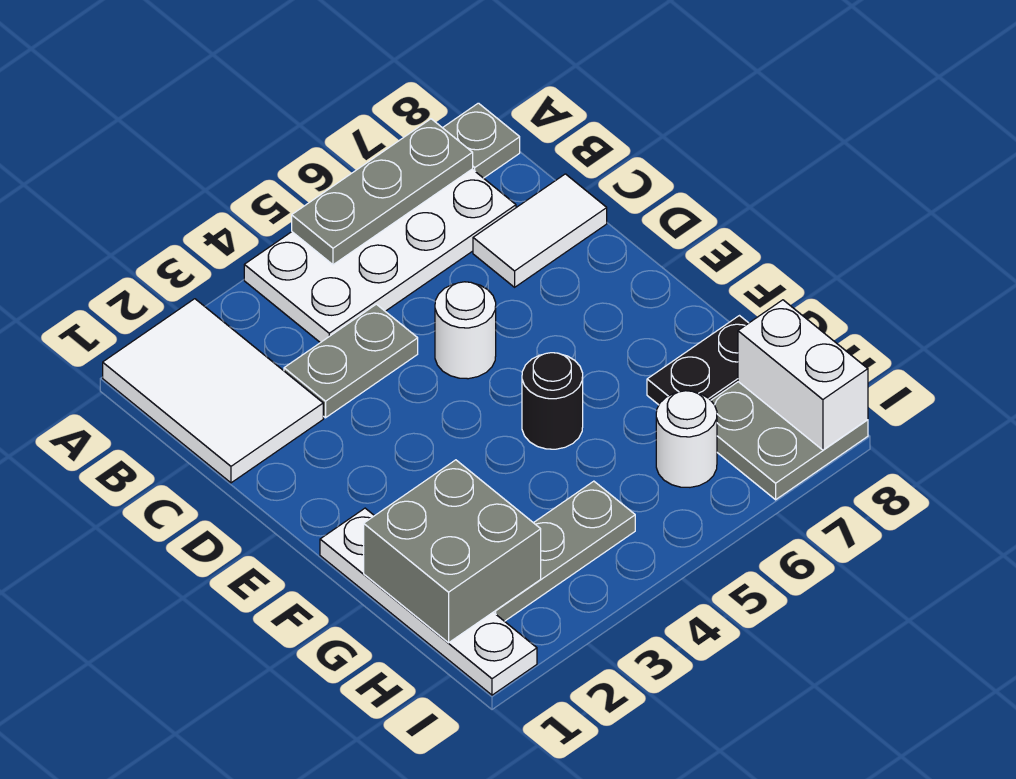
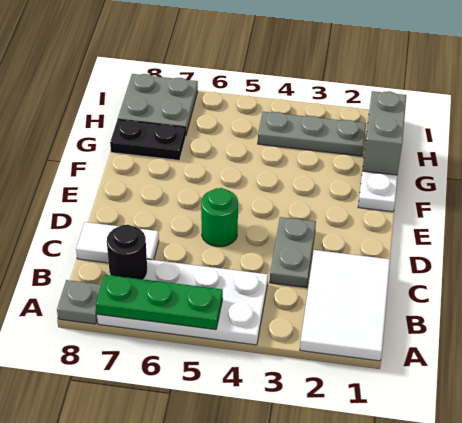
grey 1x3 plate [292,119,473,265] -> green 1x3 plate [96,275,223,330]
grey 1x2 plate [284,304,418,418] -> grey 1x2 plate turned to [270,217,316,288]
white 1x1 round brick [435,282,496,379] -> green 1x1 round brick [201,188,238,247]
black 1x1 round brick [522,353,583,449] -> black 1x1 round brick moved to [107,225,147,279]
grey 2x2 brick [364,460,541,643] -> grey 1x2 brick [362,91,406,175]
white 1x1 round brick [656,391,717,487] -> none
white 1x2 brick [738,300,868,450] -> none

